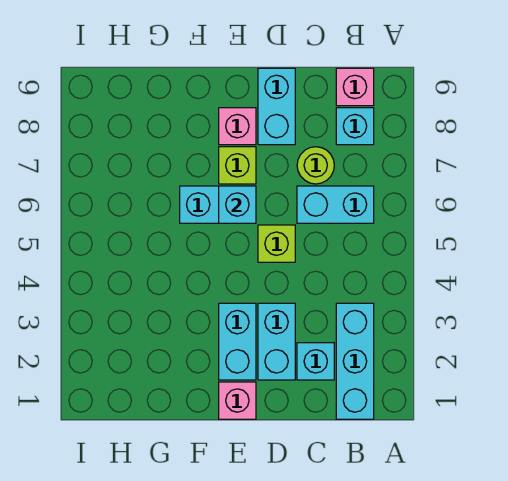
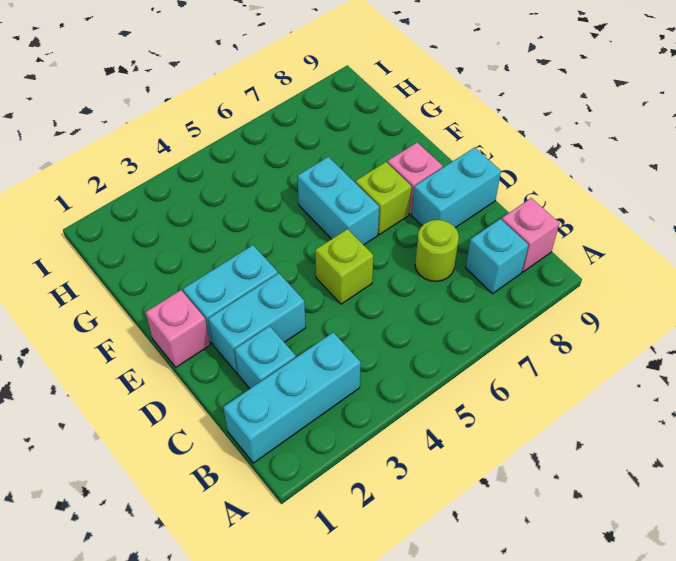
cyan 1x2 brick [297,186,374,223] -> none
cyan 1x1 brick [219,186,256,223] -> none

